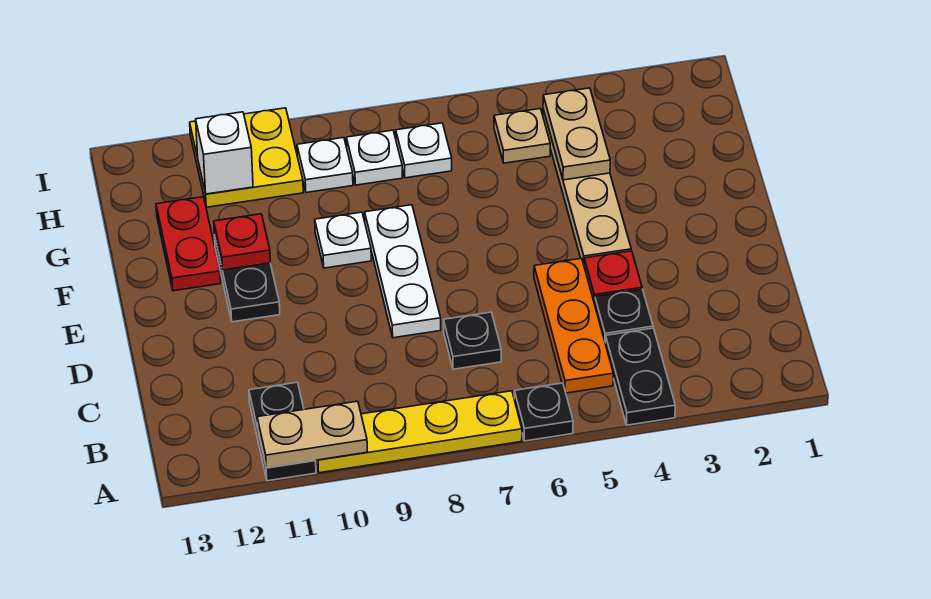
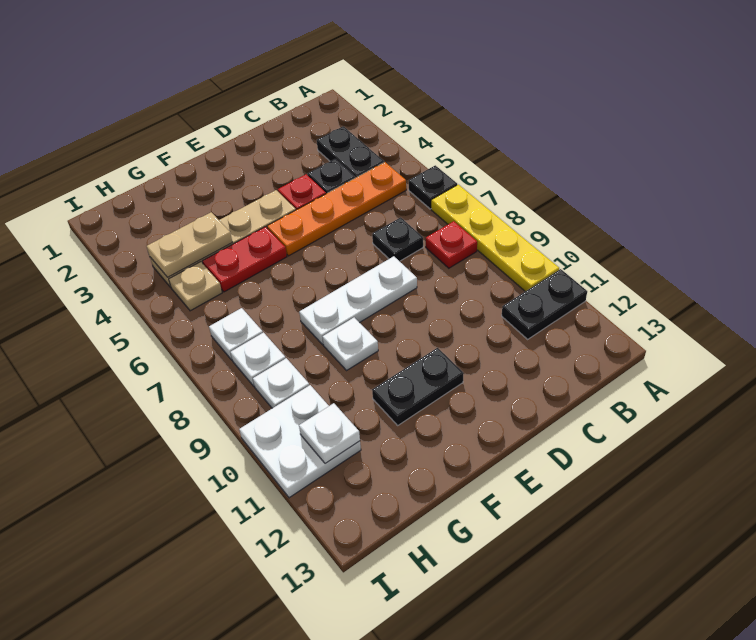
black 1x2 plate [605,328,675,425] -> black 1x2 plate turned to [317,126,384,178]
tan 1x2 plate [257,401,367,468] -> none
orange 1x3 plate [534,258,613,393] -> orange 1x4 plate [267,162,406,256]
red 1x1 plate [214,214,270,270] -> red 1x1 plate moved to [426,221,477,268]
red 1x2 plate [156,197,221,291] -> red 1x2 plate moved to [203,227,287,292]
yellow 2x2 plate [190,108,303,207] -> white 2x2 plate [239,385,361,498]
white 1x1 brick [196,112,253,194] -> white 1x1 plate [299,403,360,464]

